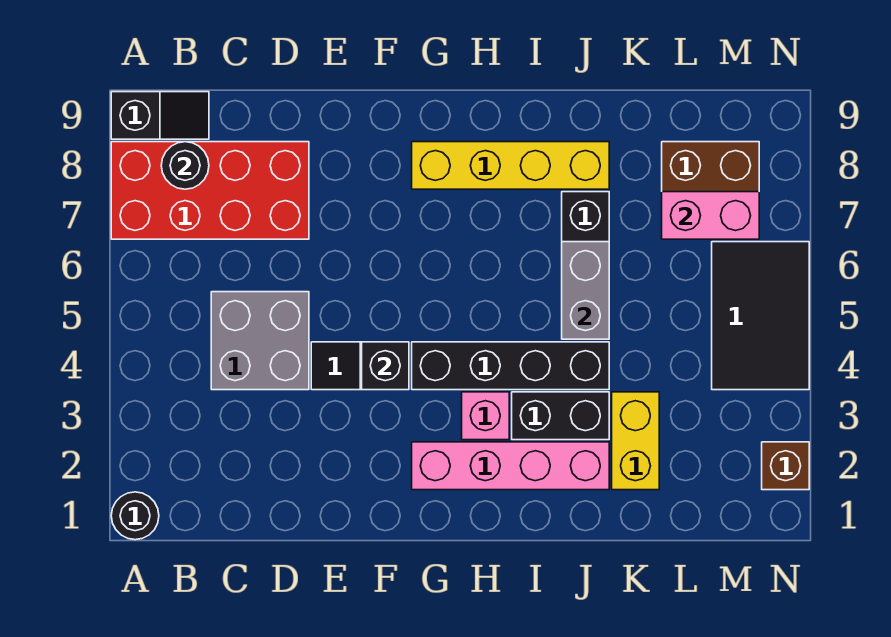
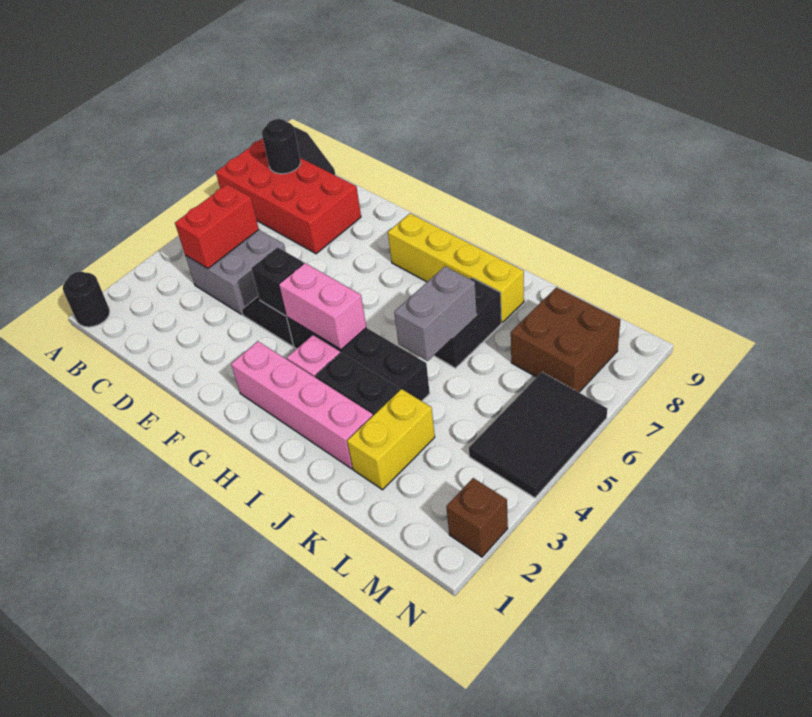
none -> red 1x2 brick [175,184,259,269]
pink 1x2 brick [662,192,759,239] -> pink 1x2 brick moved to [279,263,366,350]

